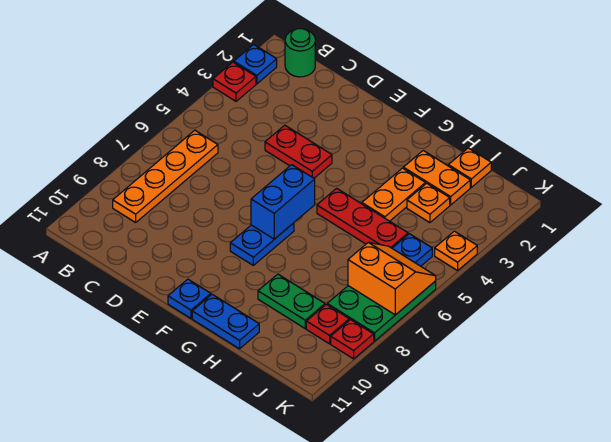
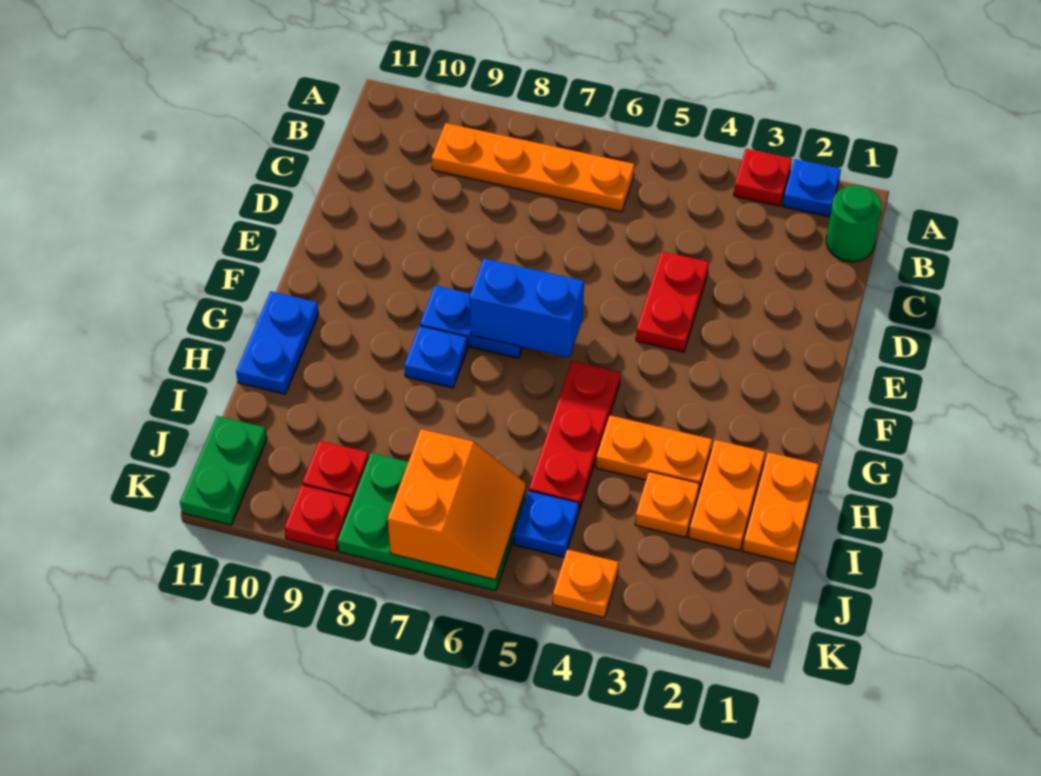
blue 1x1 plate [168,279,211,318] -> blue 1x1 plate moved to [404,326,468,388]
green 1x2 plate [258,274,325,328] -> green 1x2 plate moved to [180,416,267,525]
orange 1x1 plate [448,148,491,187] -> orange 1x2 plate [743,452,819,564]

